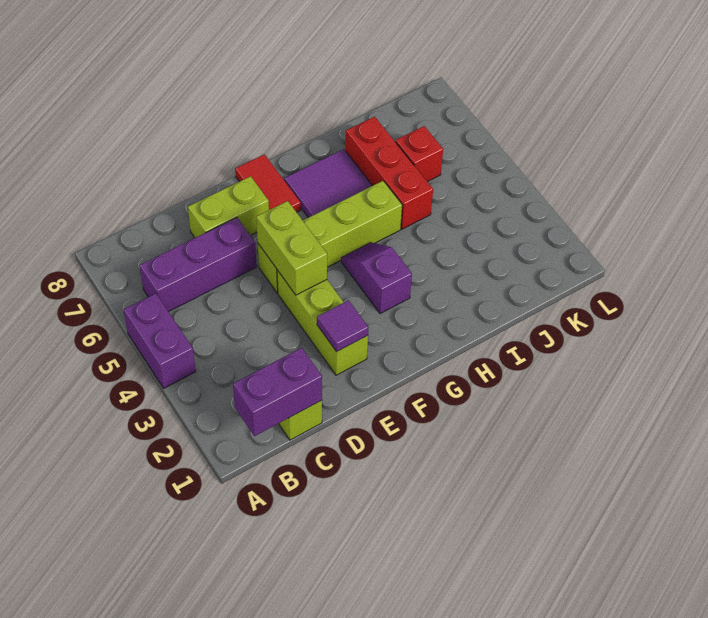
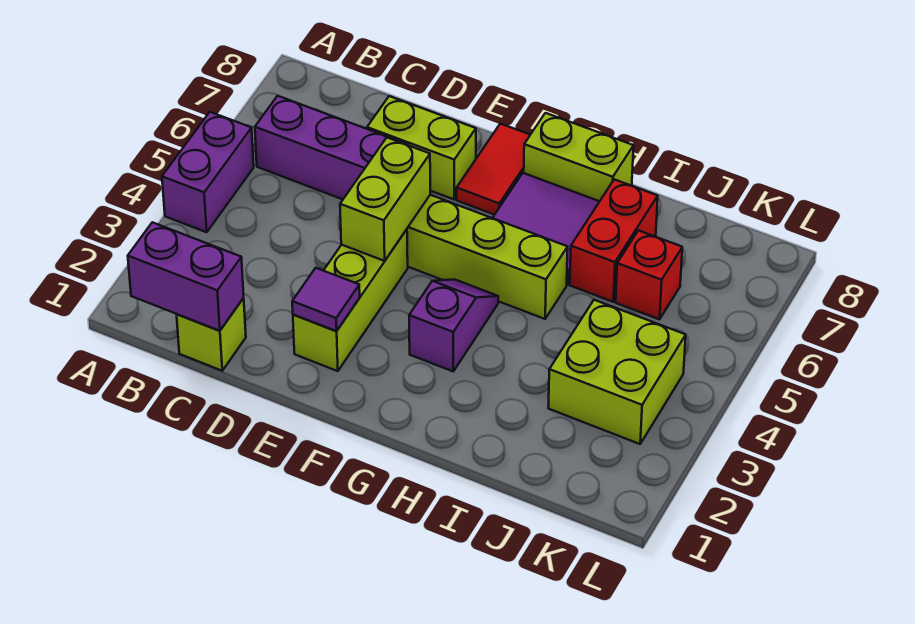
none -> lime 1x2 brick [524,113,634,201]
red 1x3 brick [345,117,433,229] -> red 1x2 brick [570,179,658,302]
none -> lime 2x2 brick [548,300,686,444]

